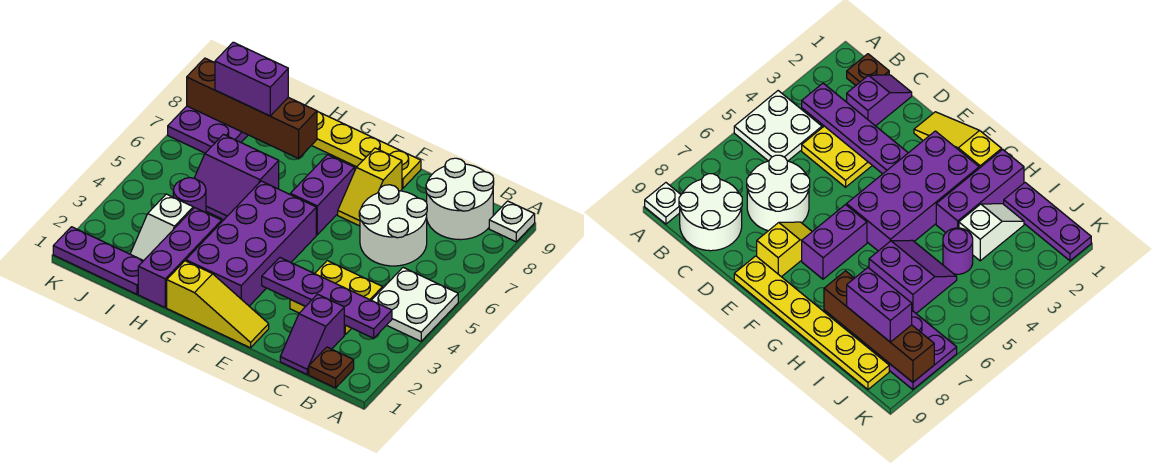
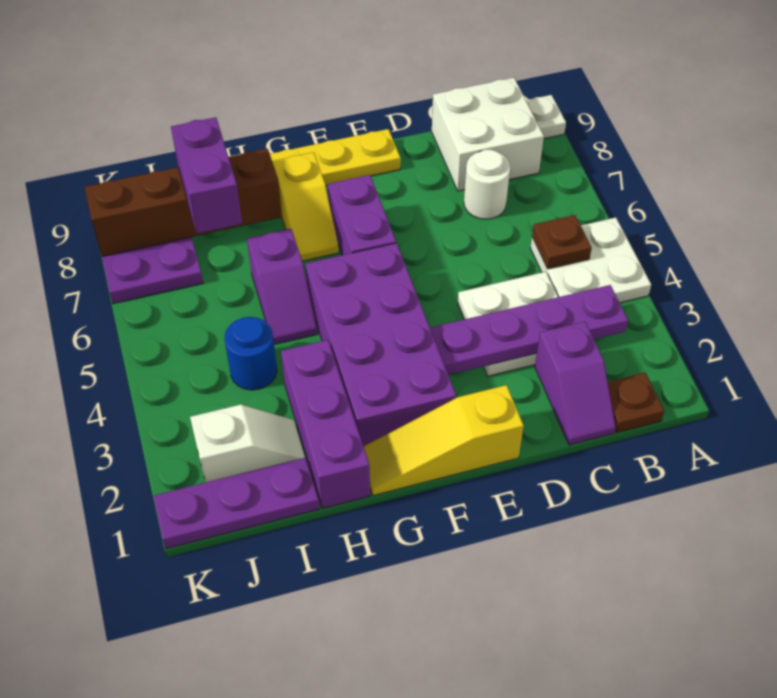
none -> brown 1x1 plate [532,215,592,269]
white 2x2 round brick [426,158,494,240] -> white 2x2 brick [432,78,544,191]
yellow 2x2 plate [290,261,383,334] -> white 2x2 plate [458,272,558,376]
white 2x2 round brick [359,185,427,266] -> white 1x1 round brick [464,150,510,219]
yellow 1x3 slope [167,261,269,348] -> yellow 1x3 slope turned to [364,385,524,496]
yellow 1x2 slope [338,148,402,226] -> yellow 1x2 slope moved to [272,152,339,261]
purple 2x2 slope [194,134,279,220] -> purple 1x2 slope [247,229,317,344]
white 1x2 slope [130,194,193,261] -> white 1x2 slope turned to [190,404,305,482]
purple 1x1 round brick [173,178,206,213] -> blue 1x1 round brick [225,317,277,390]
purple 1x2 brick [215,42,288,116] -> purple 1x2 brick turned to [171,117,242,234]

